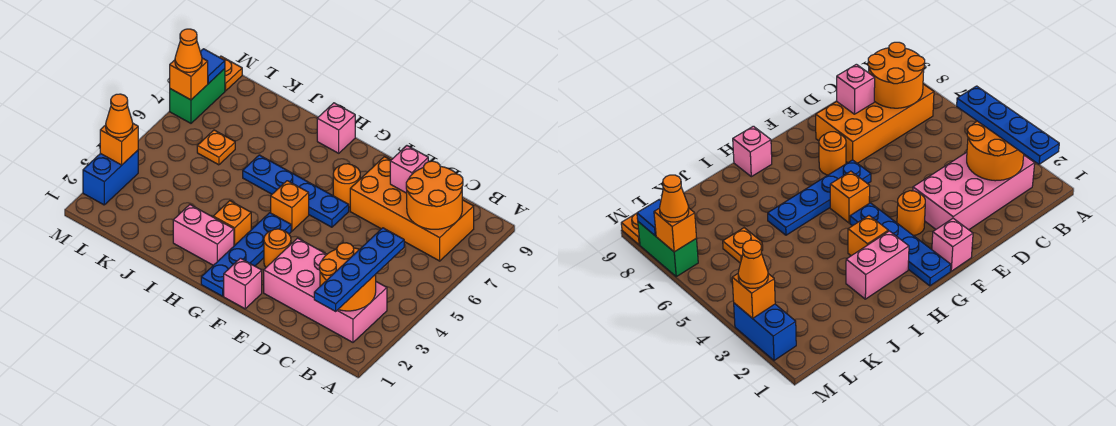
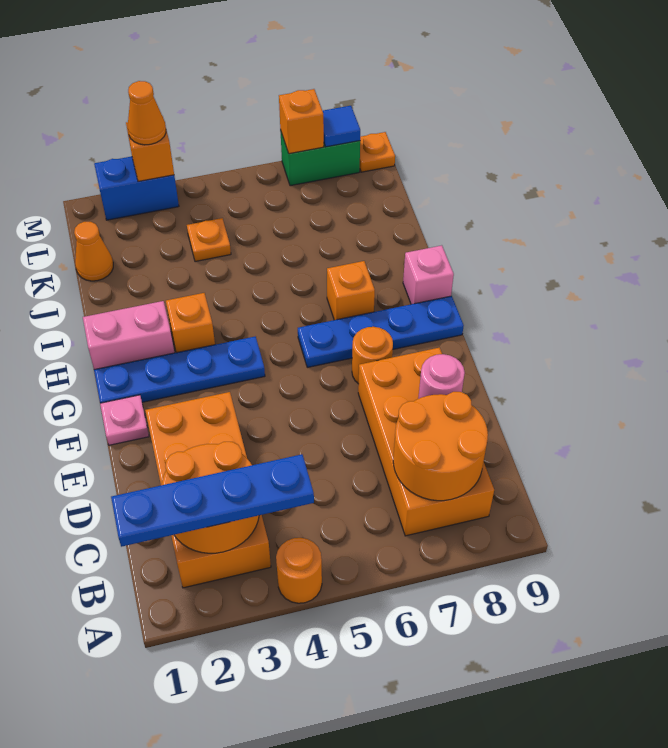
pink 2x4 brick [264,238,387,342] -> orange 2x4 brick [145,392,271,588]
pink 1x1 brick [390,146,428,193] -> pink 1x1 round brick [418,354,465,399]
pink 1x1 brick [224,258,262,309] -> pink 1x1 plate [100,395,149,445]
orange 1x1 round brick [264,229,291,267] -> orange 1x1 round brick moved to [276,538,322,603]
blue 1x4 plate [243,155,349,227] -> blue 1x4 plate turned to [298,296,464,367]
orange 1x1 brick [271,181,309,231] -> orange 1x1 brick moved to [327,261,375,320]
pink 1x2 brick [173,205,234,265] -> pink 1x2 brick turned to [83,301,174,370]
orange 1x1 plate [197,130,235,165] -> orange 1x1 plate moved to [187,218,231,262]
orange 1x1 cone [175,29,202,72] -> orange 1x1 cone moved to [74,222,113,281]

